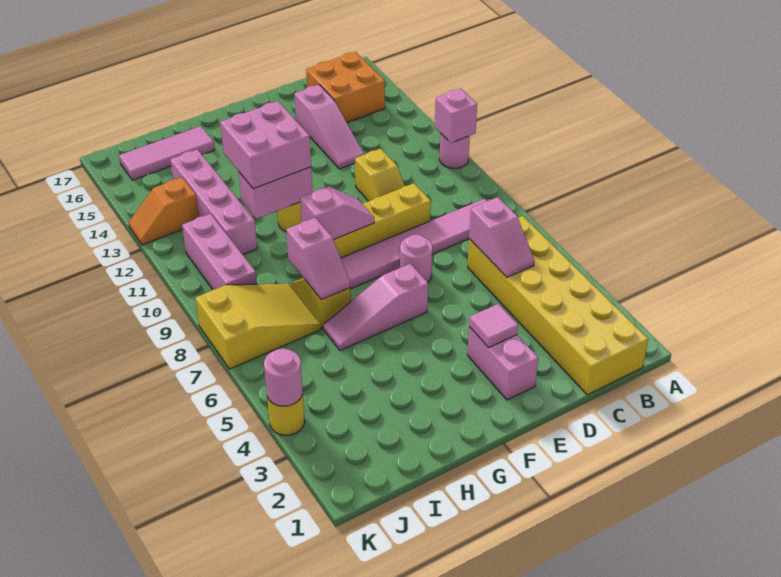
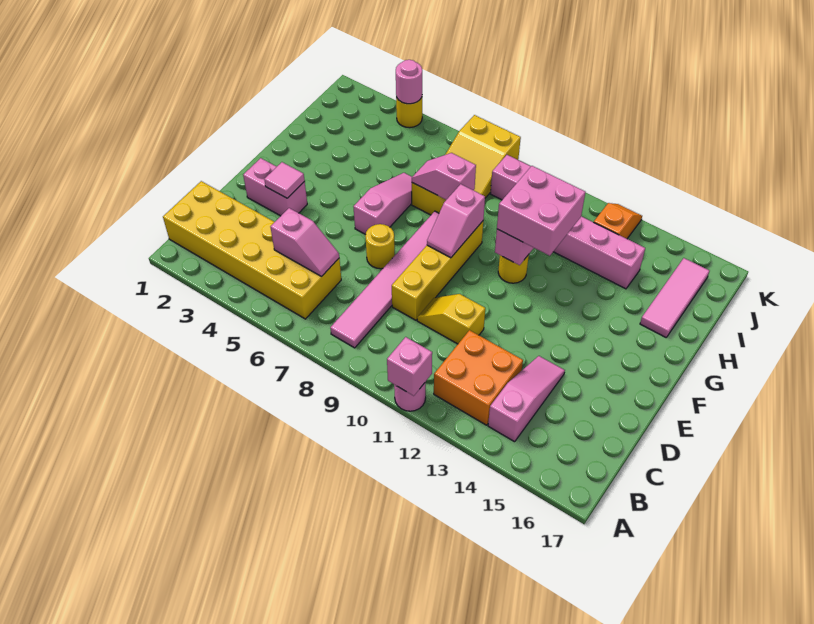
orange 2x2 brick [306,52,385,122] -> orange 2x2 brick moved to [434,330,523,425]
pink 1x2 slope [469,197,534,277] -> pink 1x2 slope turned to [271,208,339,276]
pink 1x3 slope [294,85,364,169] -> pink 1x3 slope turned to [488,356,565,442]
pink 1x1 round brick [400,235,432,282] -> yellow 1x1 round brick [365,224,395,269]

